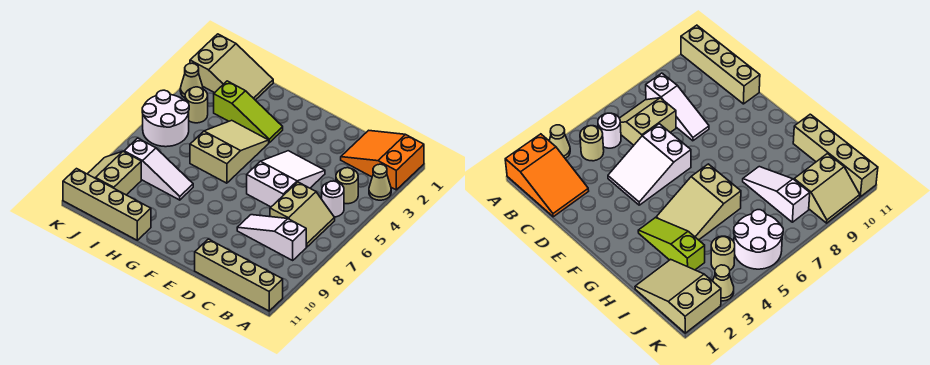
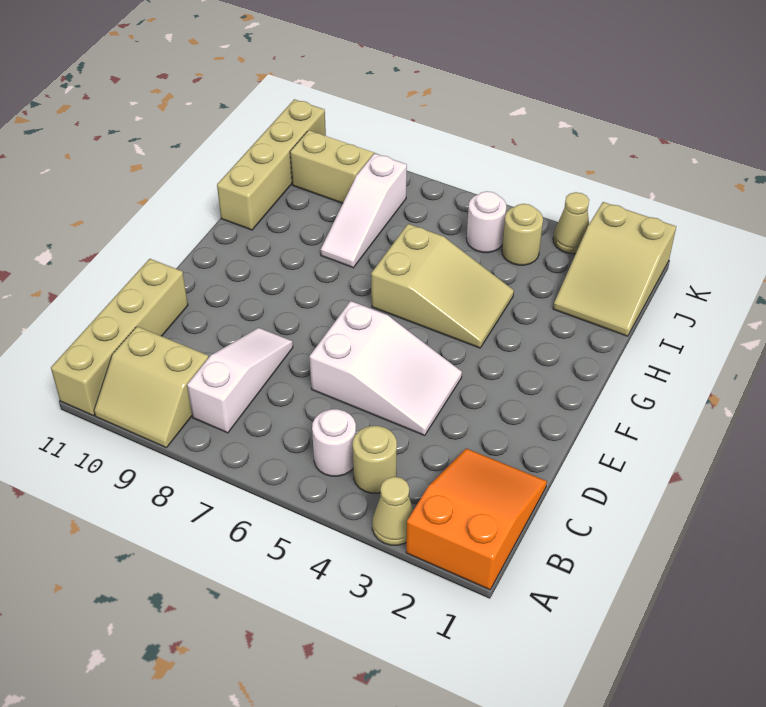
tan 2x2 slope [270,182,335,247] -> tan 2x2 slope moved to [94,326,209,448]
lime 1x3 slope [214,81,283,143] -> none
white 2x2 round brick [142,90,189,147] -> white 1x1 round brick [467,191,506,253]

